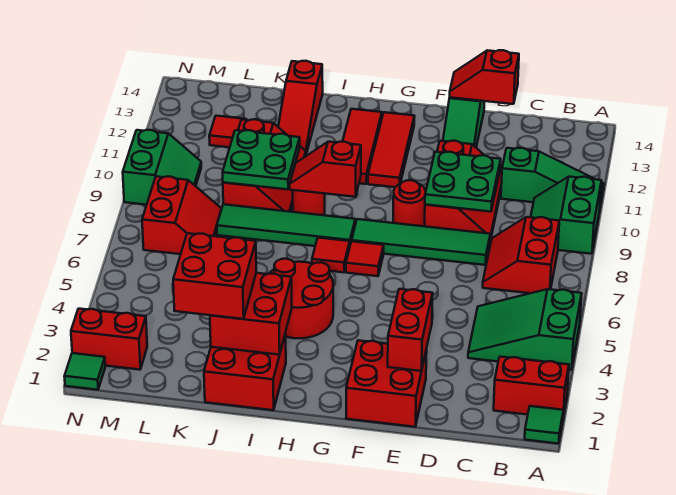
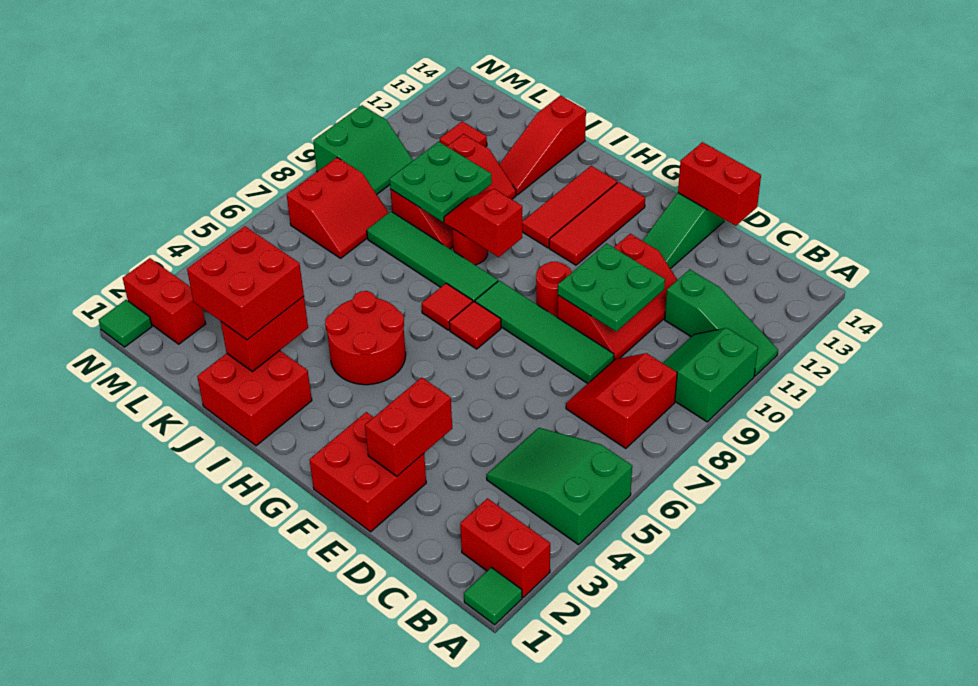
red 1x2 slope [450,50,519,104] -> red 1x2 brick [678,142,761,226]
red 2x2 brick [210,273,292,355] -> red 1x2 brick [221,296,308,372]

